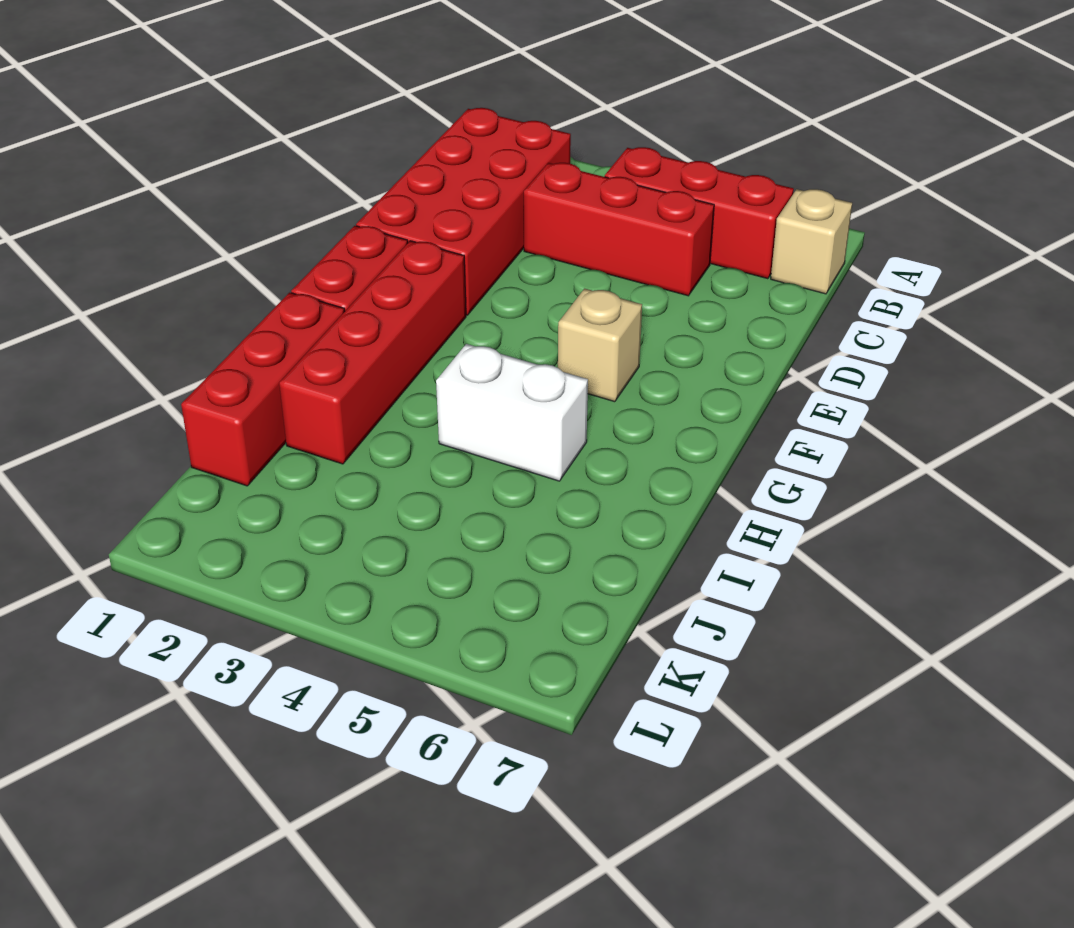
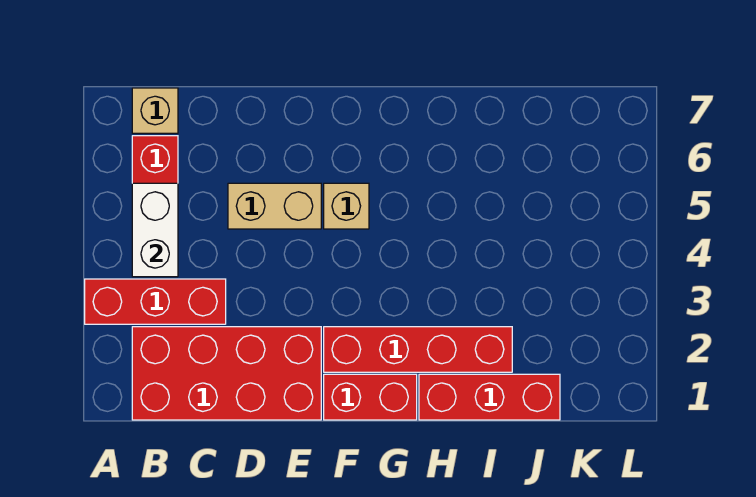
red 1x3 brick [524,163,714,296] -> red 1x3 brick turned to [85,279,226,324]
none -> tan 1x2 brick [228,183,321,229]
white 1x2 brick [436,344,588,481] -> white 1x2 brick moved to [132,183,178,277]

